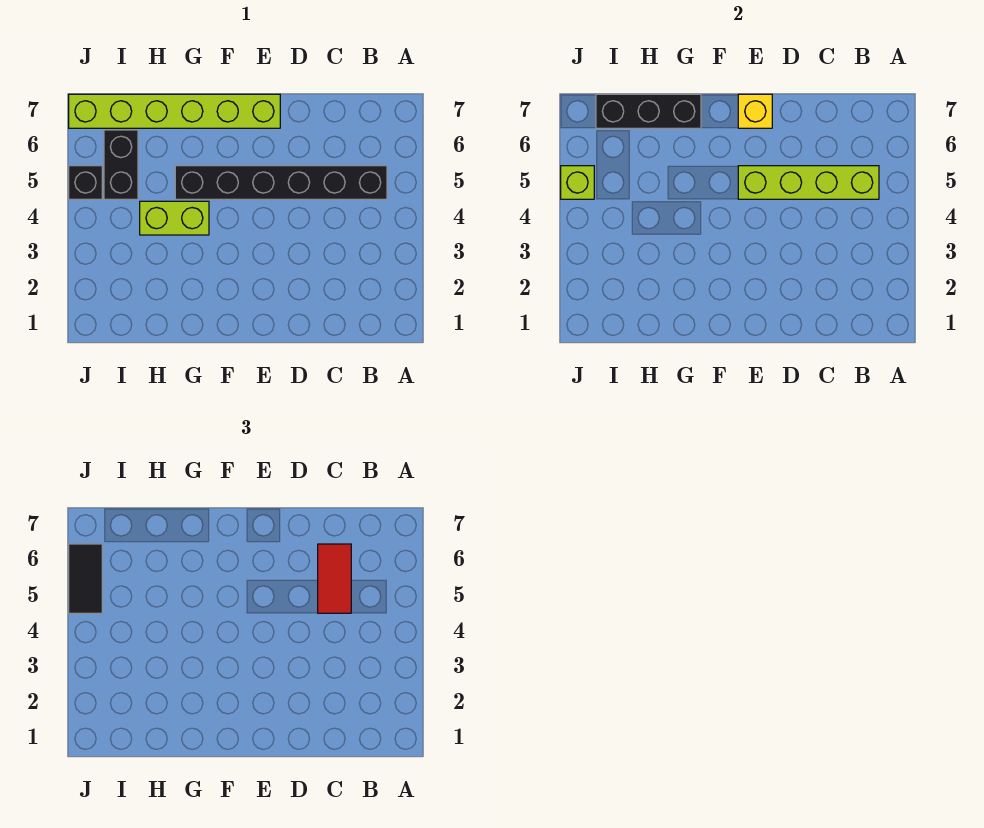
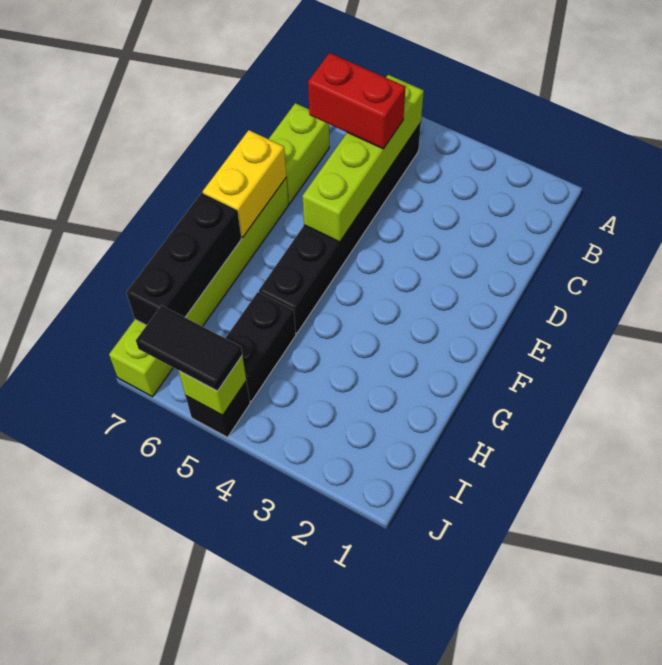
red 1x2 tile [318,544,351,613] -> red 1x2 brick [308,53,406,149]
yellow 1x1 brick [738,94,772,128] -> yellow 1x2 brick [203,130,286,237]
lime 1x2 brick [140,201,209,235] -> lime 1x2 brick moved to [269,103,329,204]
black 1x2 brick [104,130,138,199] -> black 1x2 brick turned to [226,292,296,401]

